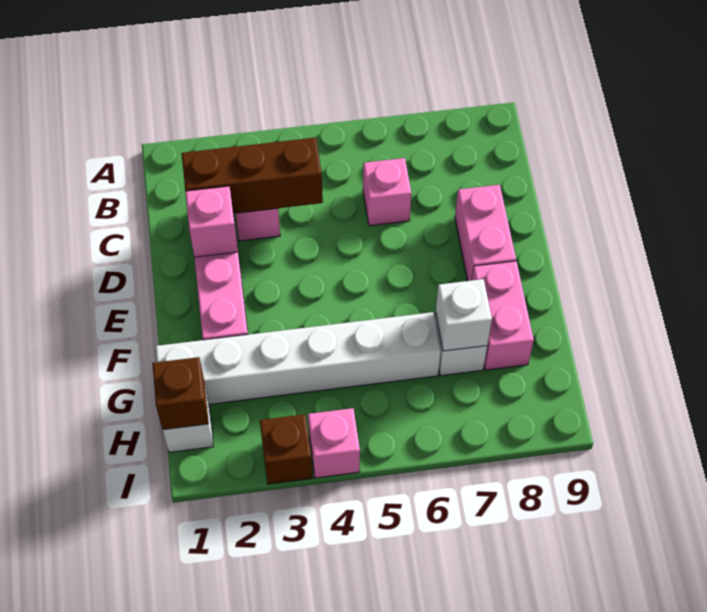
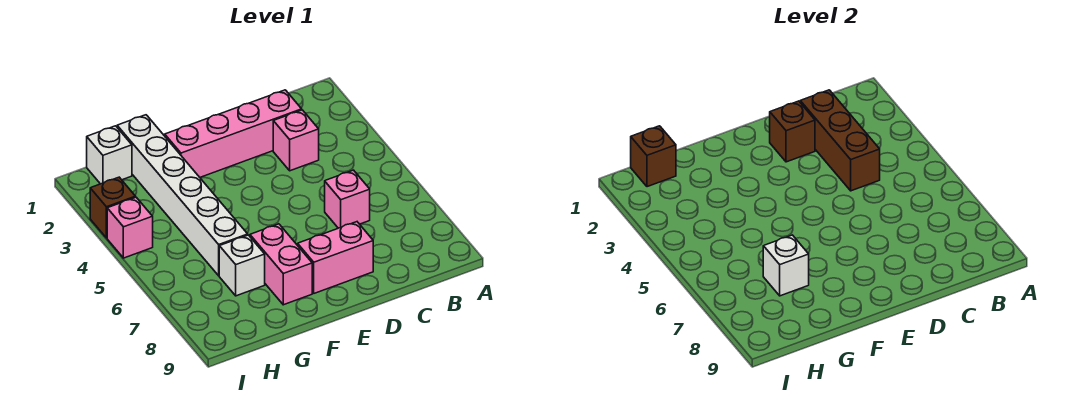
pink 1x1 brick [185,186,238,257] -> brown 1x1 brick [770,101,815,162]
pink 1x2 brick [472,261,534,370] -> pink 1x2 brick turned to [250,224,312,305]

